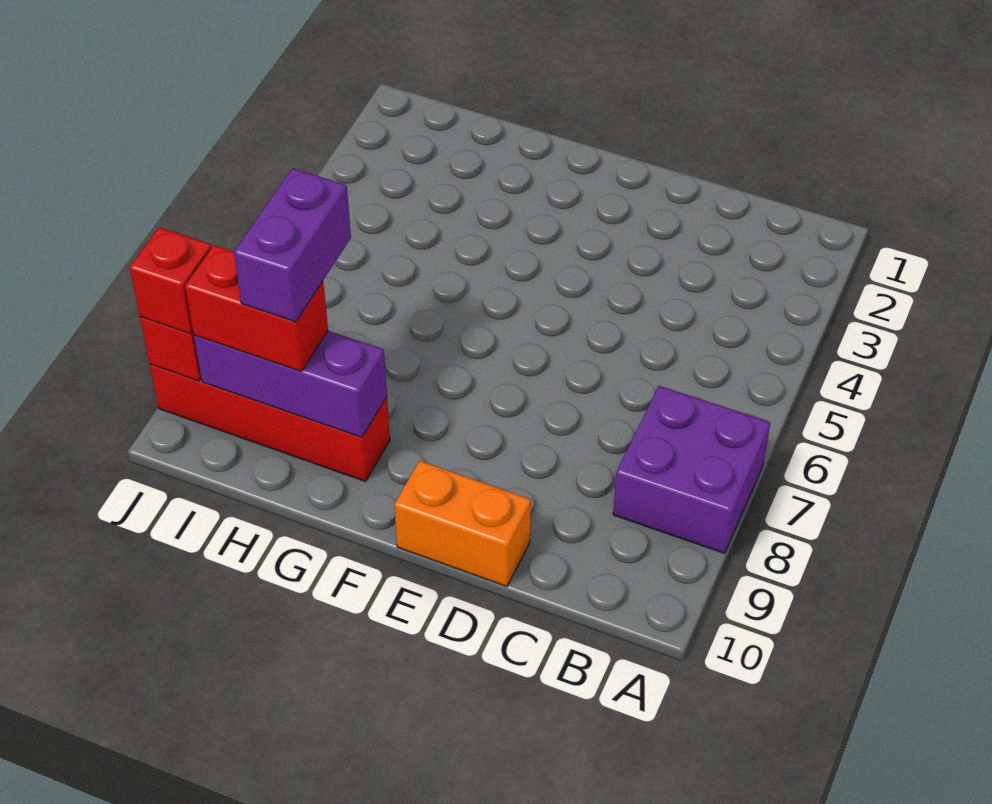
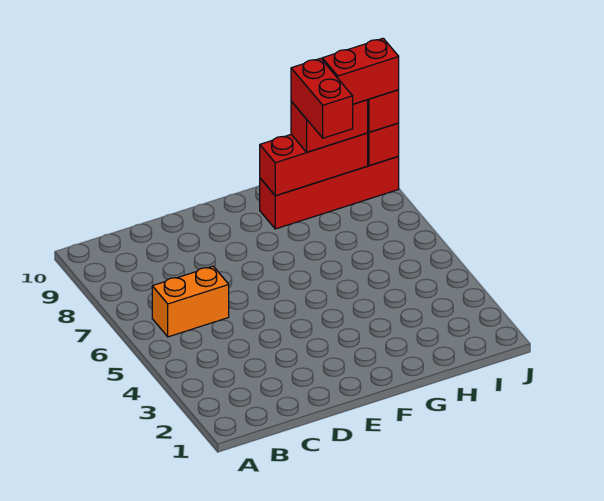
purple 2x2 brick [613,386,770,553] -> none
orange 1x2 brick [394,461,531,587] -> orange 1x2 brick moved to [152,266,229,337]
purple 1x3 brick [194,331,387,438] -> red 1x3 brick [260,133,368,196]
purple 1x2 brick [234,168,351,322] -> red 1x2 brick [291,58,353,138]
none -> red 1x2 brick [322,38,399,104]

